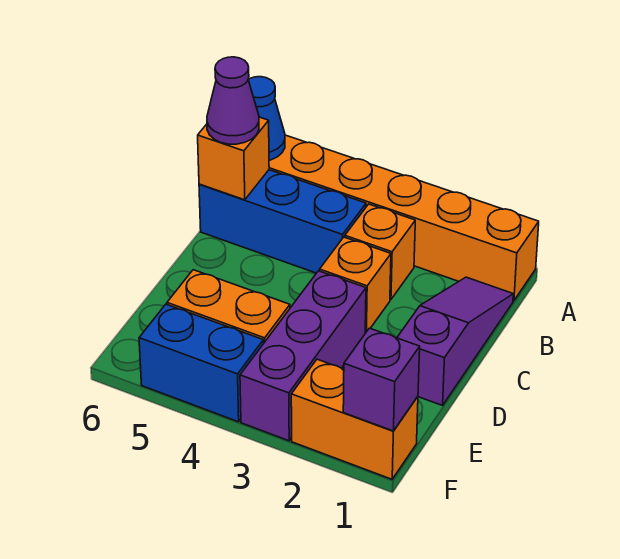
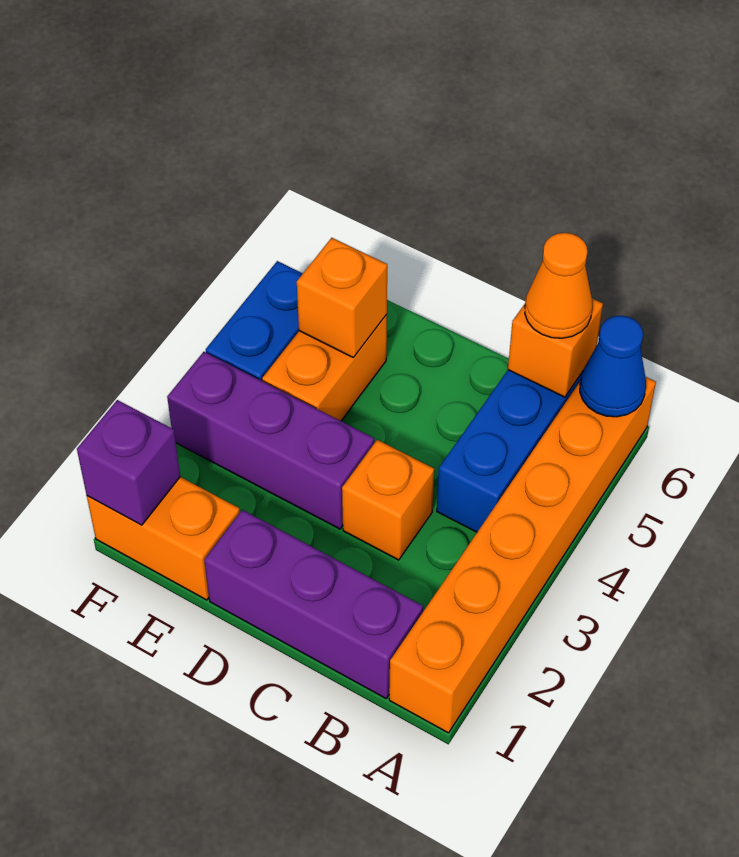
purple 1x3 slope [397,277,513,405] -> purple 1x3 brick [204,510,423,698]
orange 1x1 brick [345,204,415,299] -> orange 1x1 brick moved to [297,238,387,357]
purple 1x1 cone [207,57,259,144] -> orange 1x1 cone [525,233,592,338]
orange 1x2 brick [291,359,418,479] -> orange 1x2 brick turned to [87,477,240,600]

